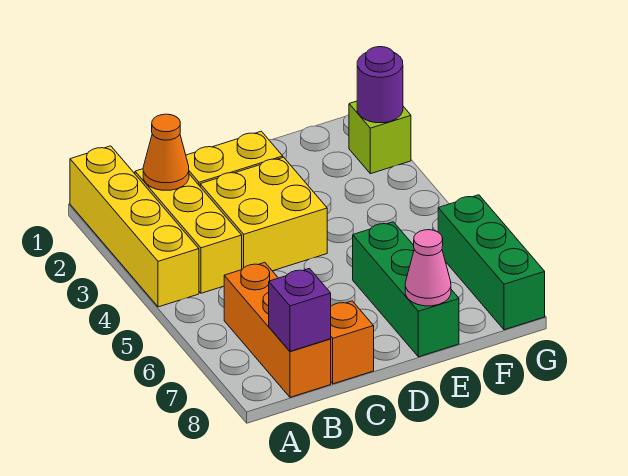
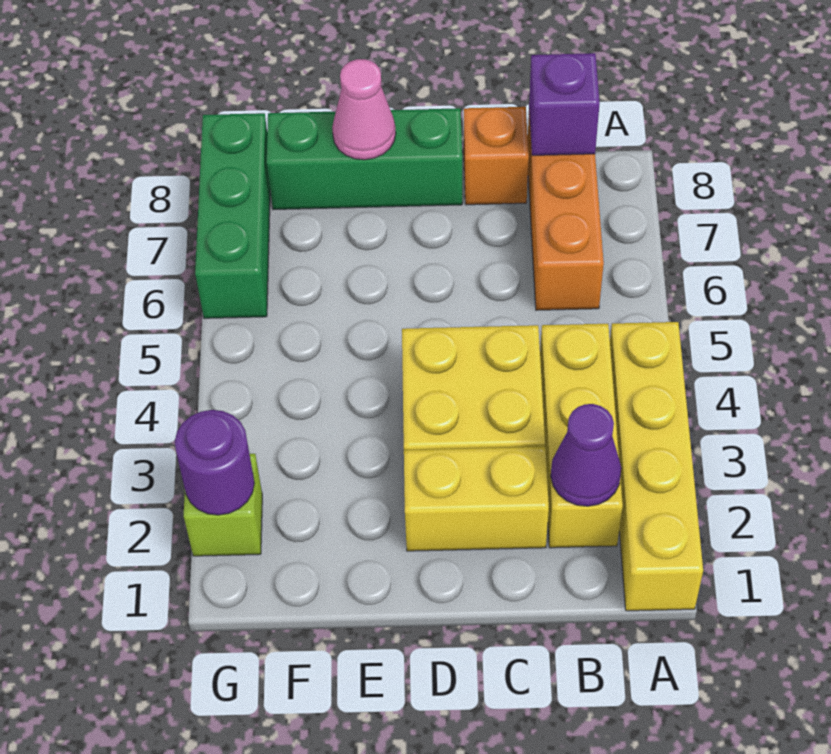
orange 1x1 cone [143,114,189,190] -> purple 1x1 cone [551,404,621,506]
green 1x3 brick [353,222,459,357] -> green 1x3 brick turned to [267,108,462,210]

